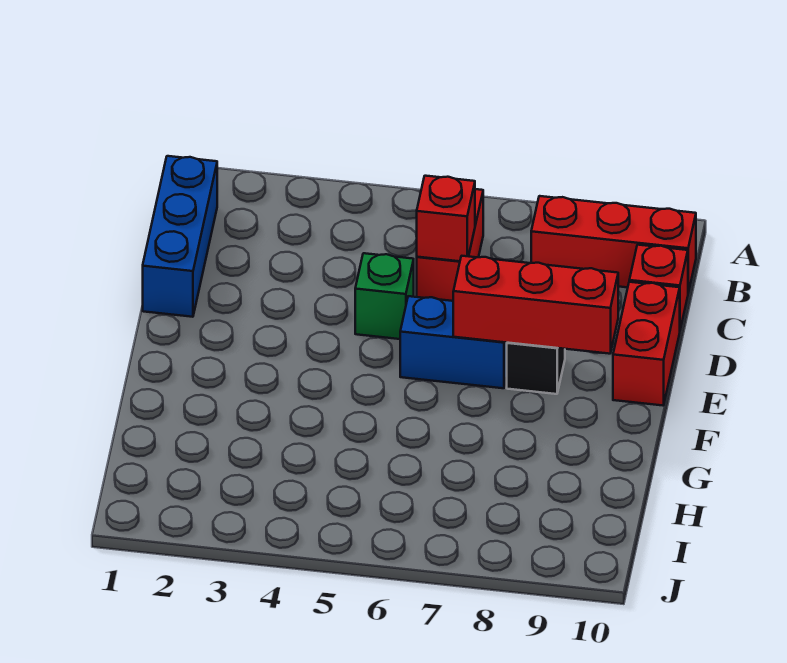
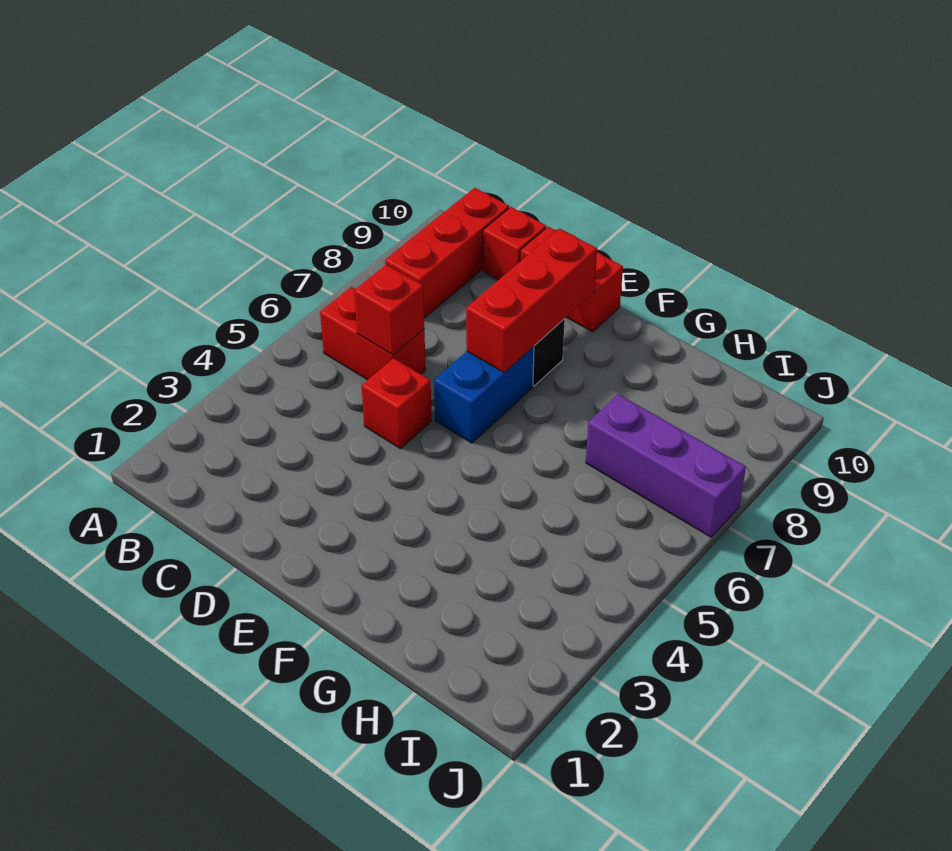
blue 1x3 brick [143,156,217,317] -> none
green 1x1 brick [355,253,414,339] -> red 1x1 brick [362,358,432,449]
none -> purple 1x3 brick [586,394,746,537]

